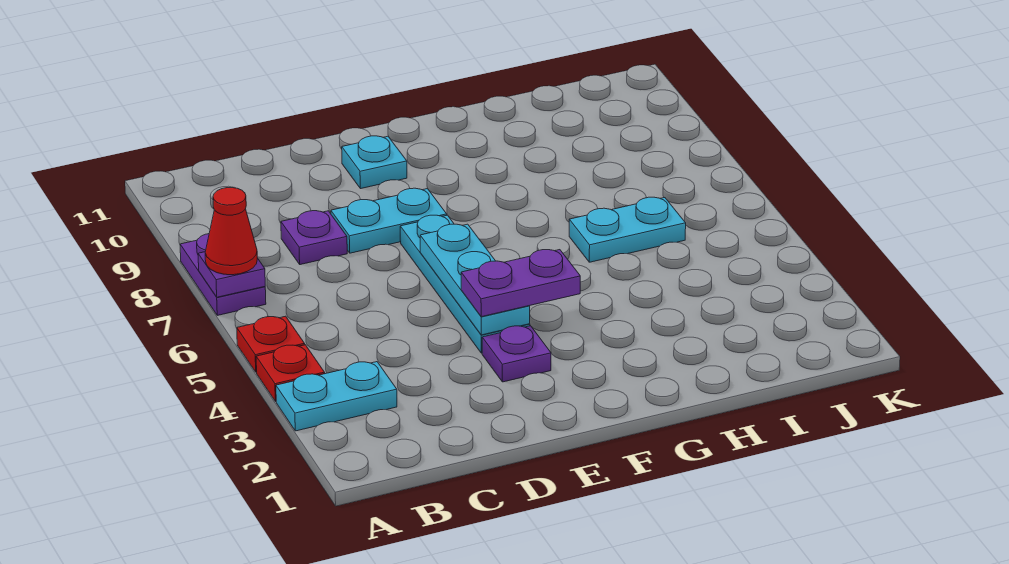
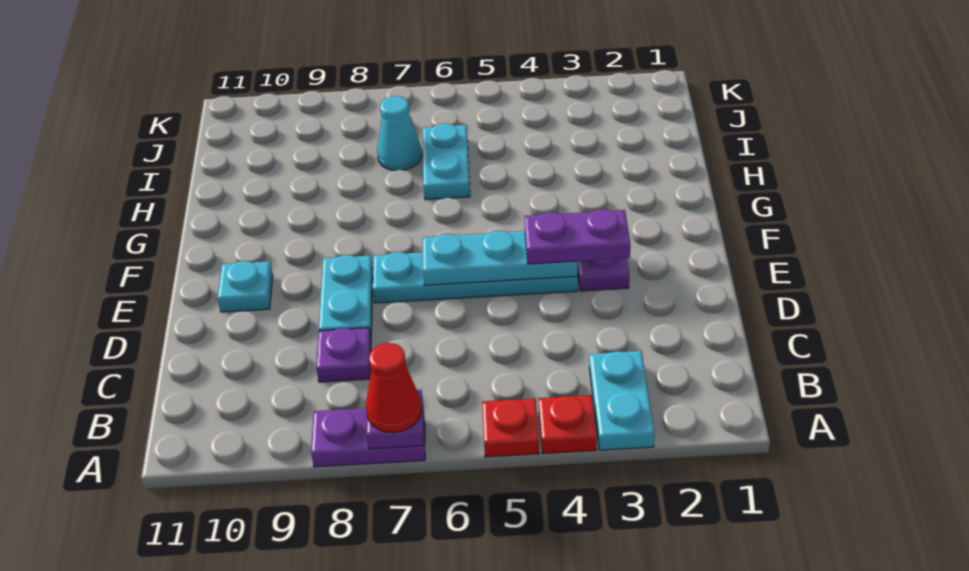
purple 1x2 plate [461,250,580,317] -> purple 1x2 plate turned to [524,209,630,264]
none -> cyan 1x1 cone [377,96,422,171]

